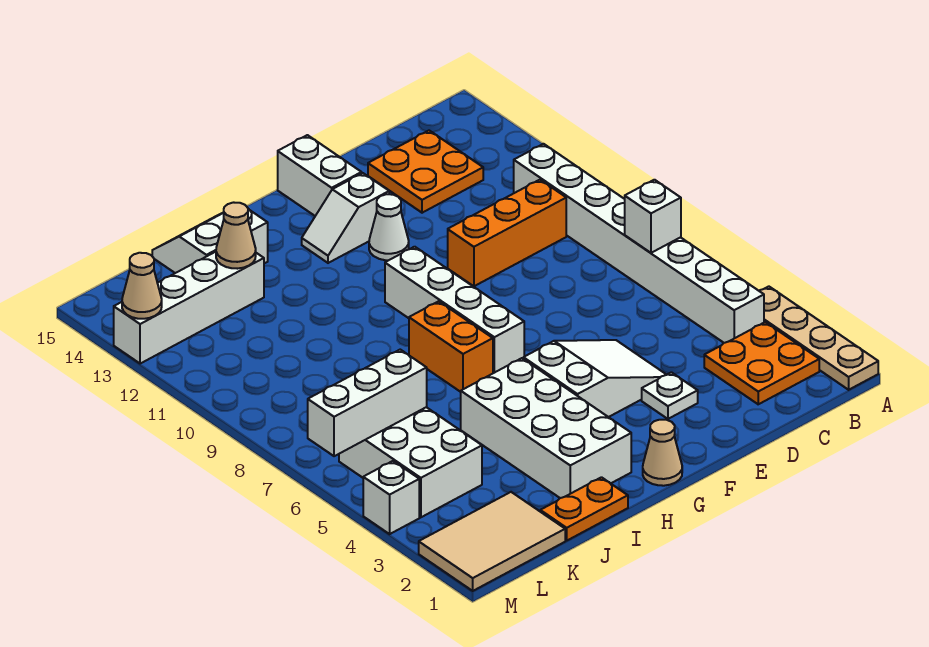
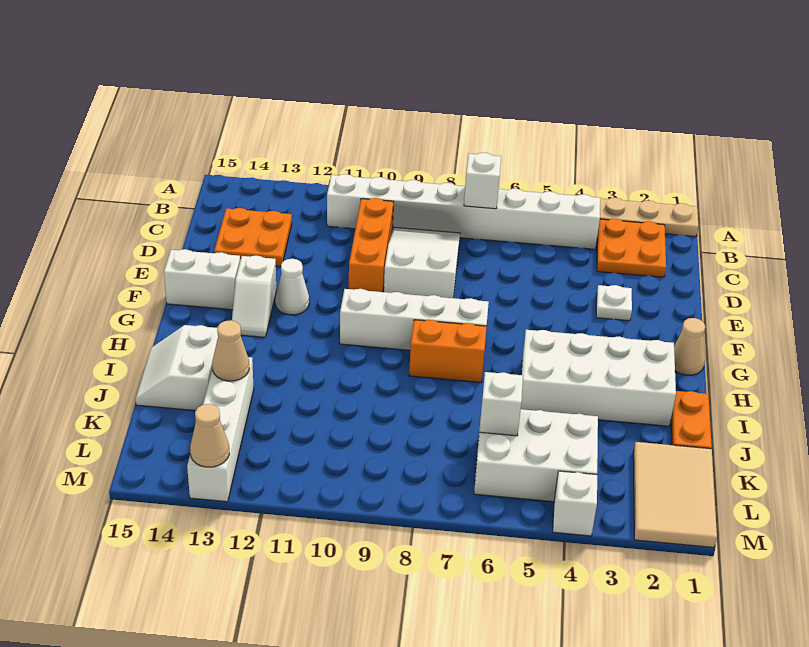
white 2x3 slope [523,340,666,417] -> white 2x3 slope moved to [384,227,460,298]
white 1x3 brick [308,350,427,456] -> white 1x1 brick [480,372,523,436]

